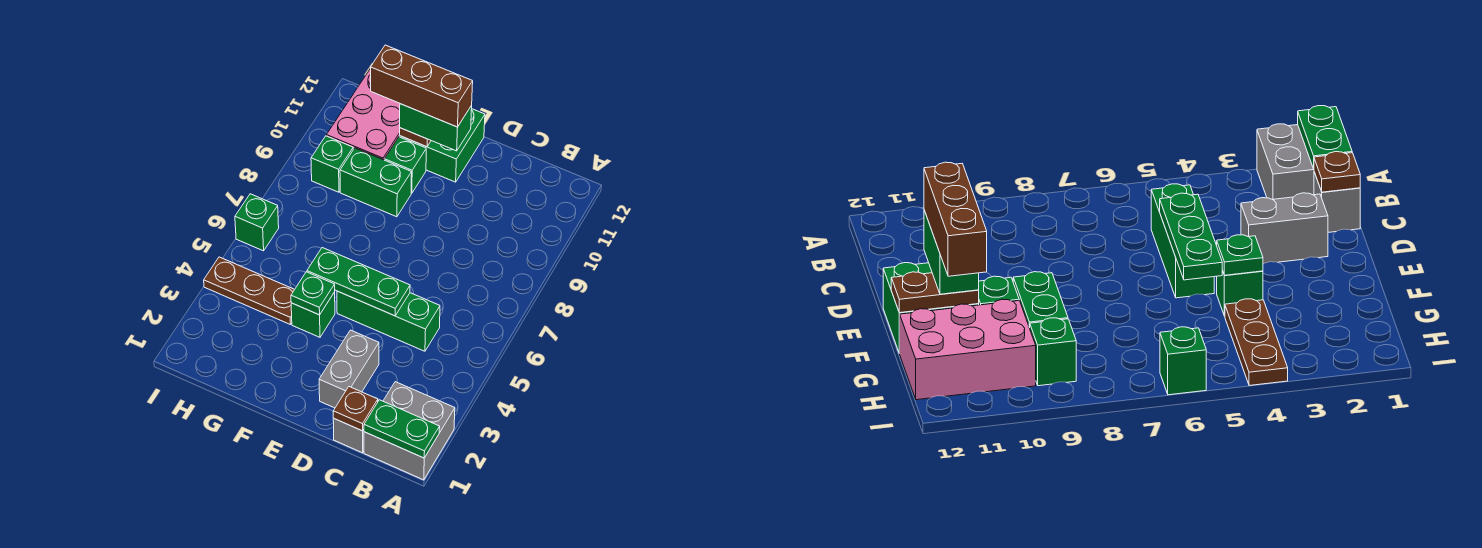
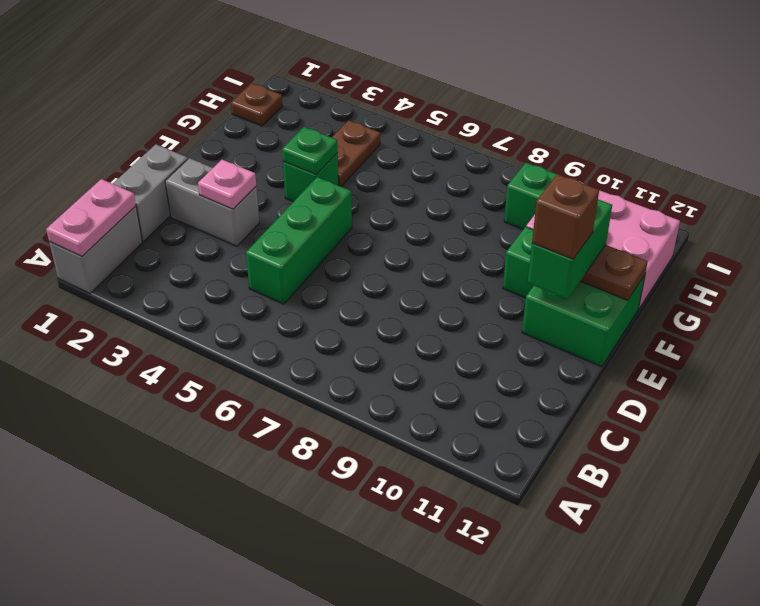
grey 2x2 brick [364,382,455,480] -> grey 1x2 brick [49,206,142,293]
green 1x2 plate [364,400,440,458] -> pink 1x2 plate [46,179,136,256]
grey 1x1 brick [333,418,364,453] -> grey 1x2 brick [113,144,188,241]
brown 1x1 plate [333,387,378,431] -> brown 1x1 plate moved to [231,83,282,126]
none -> pink 1x1 plate [198,160,256,209]
green 1x3 plate [307,248,410,316] -> none
brown 1x3 brick [371,45,473,127] -> brown 1x1 brick [532,174,599,259]
green 1x2 brick [340,148,412,217] -> none
brown 1x3 plate [204,257,295,325] -> brown 1x2 plate [332,120,380,186]
green 1x1 brick [235,194,279,251] -> none

